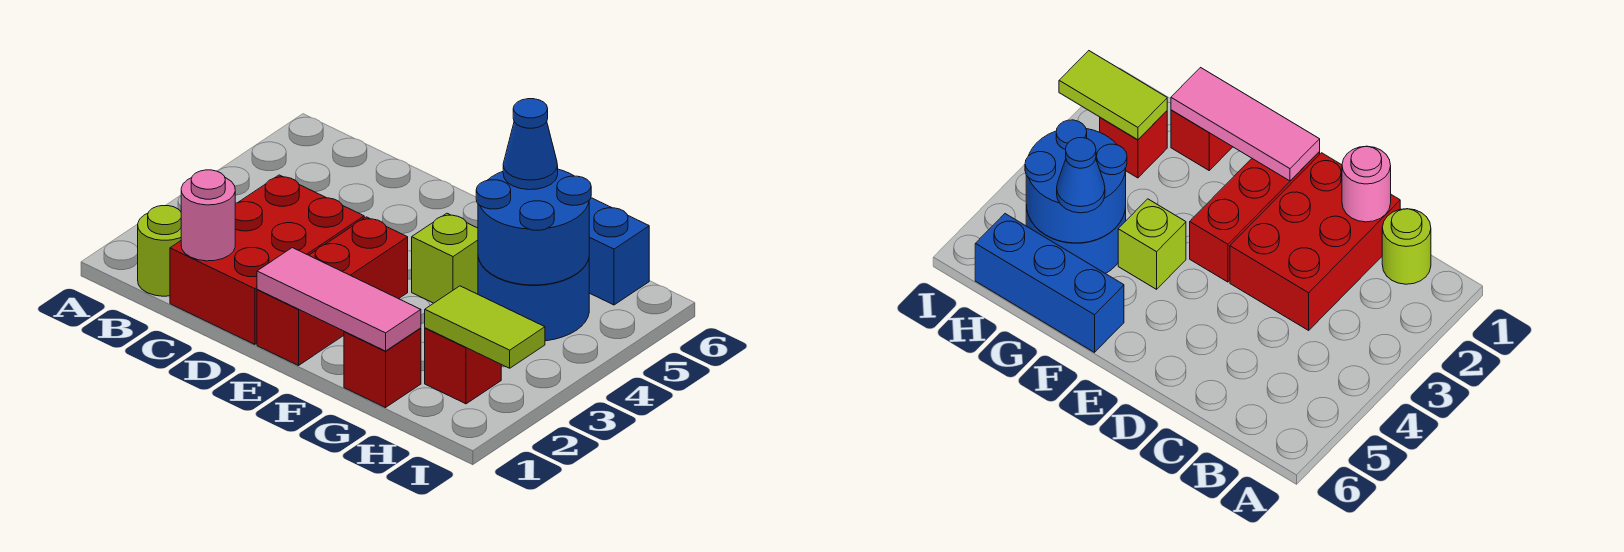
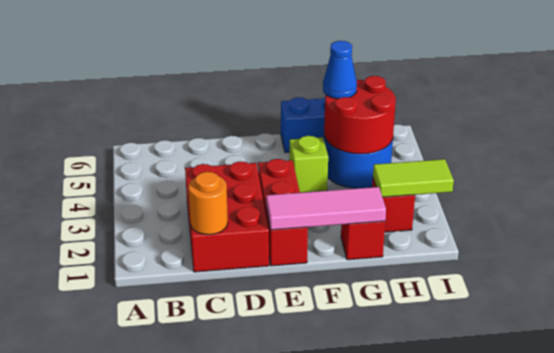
lime 1x1 round brick [138,206,181,296] -> none
pink 1x1 round brick [181,170,235,261] -> orange 1x1 round brick [188,172,228,235]
blue 2x2 round brick [476,169,591,285] -> red 2x2 round brick [324,76,396,154]

